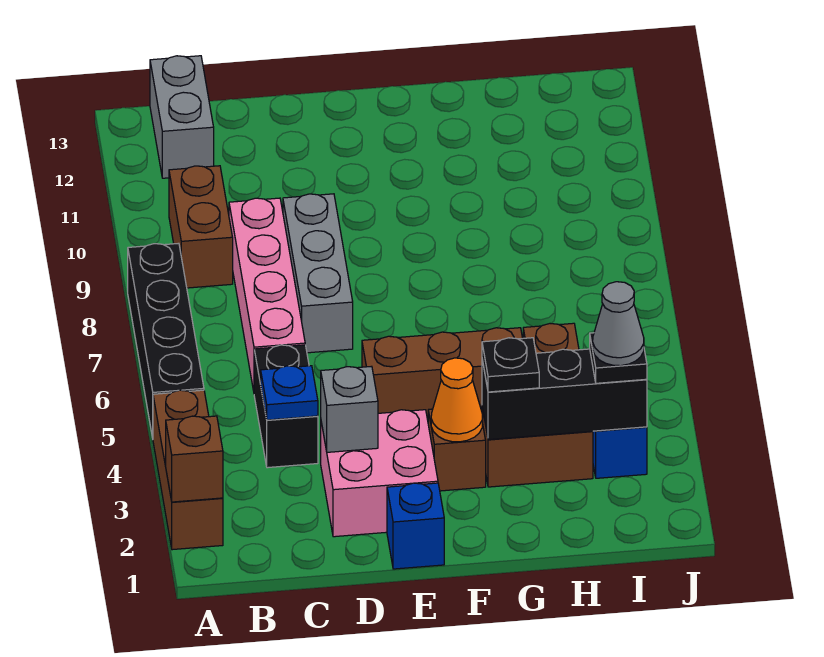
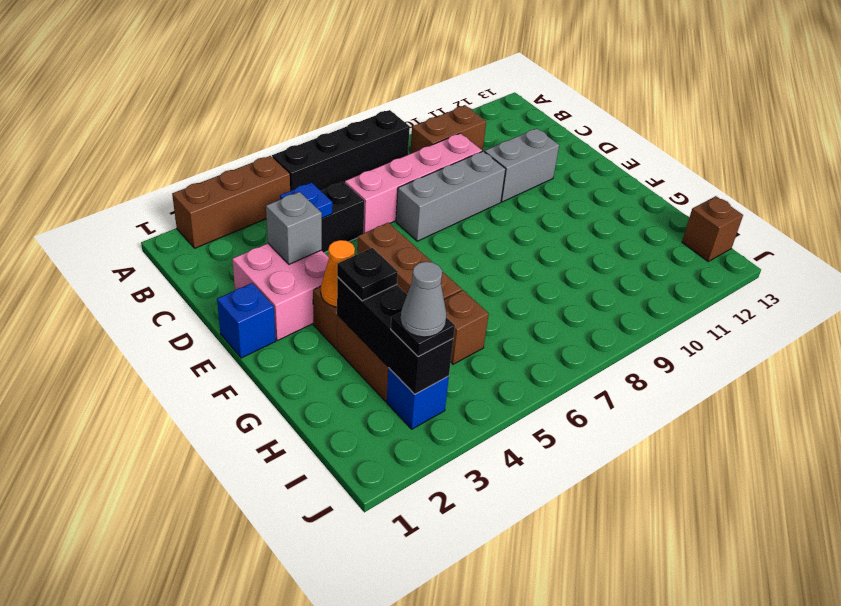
brown 1x1 brick [166,416,223,502] -> brown 1x1 brick moved to [682,196,743,261]
grey 1x2 brick [150,56,214,178] -> grey 1x2 brick moved to [484,128,559,202]

